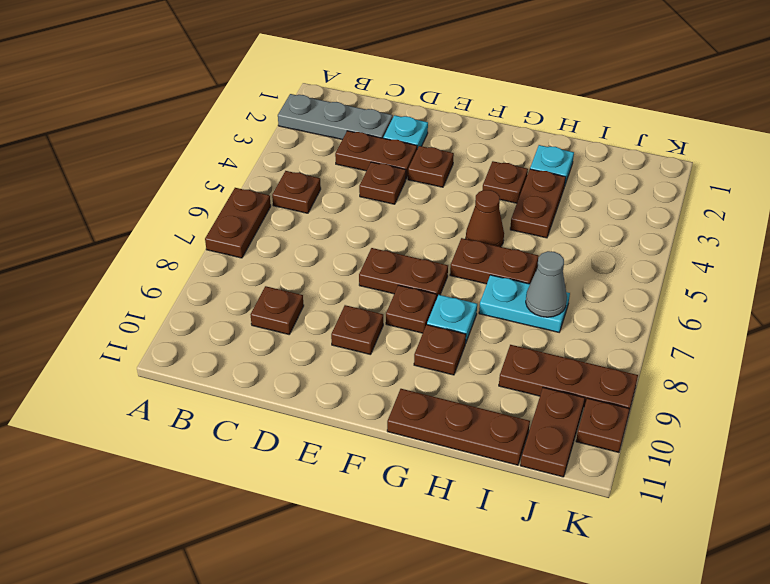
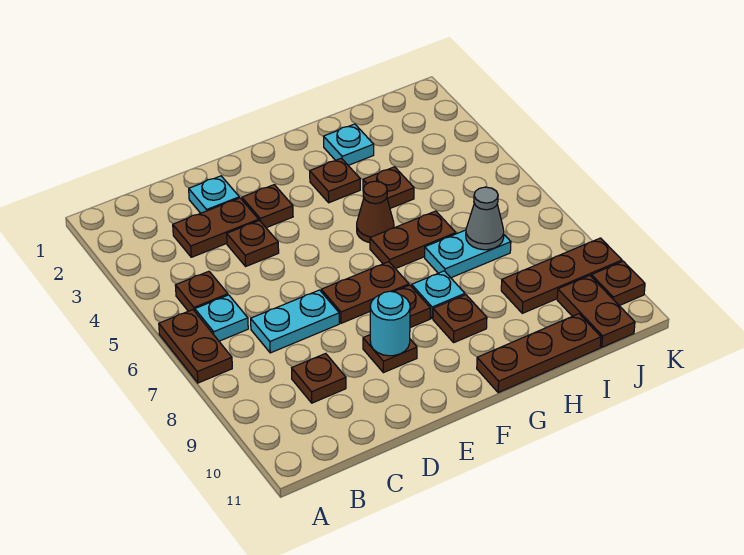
grey 1x3 plate [278,94,393,140] -> none
none -> cyan 1x1 plate [195,295,248,341]
none -> cyan 1x2 plate [251,290,339,353]
none -> cyan 1x1 round brick [370,291,410,356]
brown 1x2 plate [510,169,566,238] -> brown 1x1 plate [363,167,414,208]

